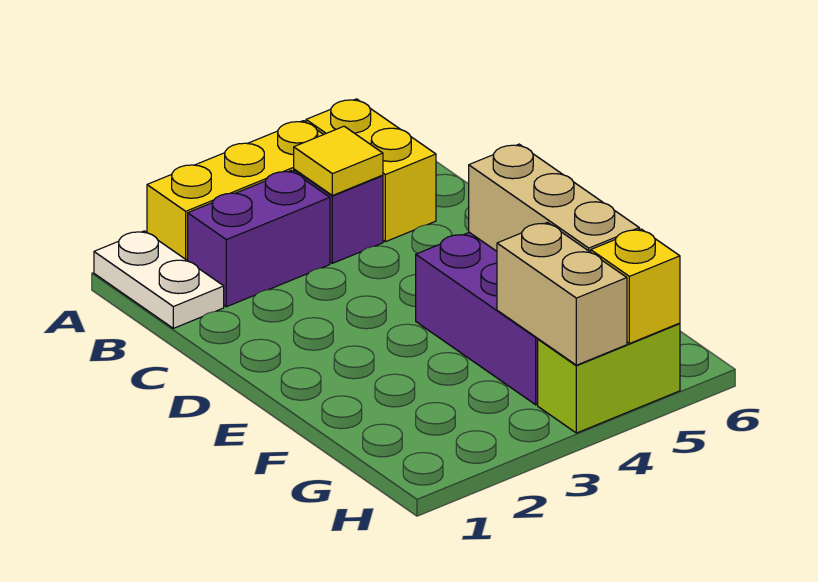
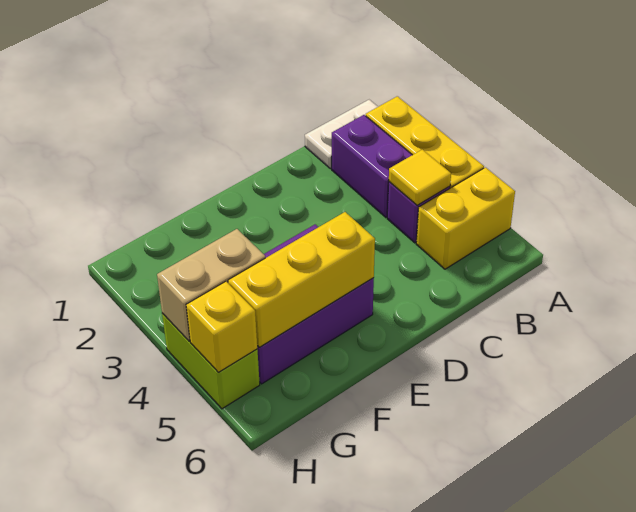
tan 1x3 brick [469,144,639,252] -> yellow 1x3 brick [228,212,375,347]

